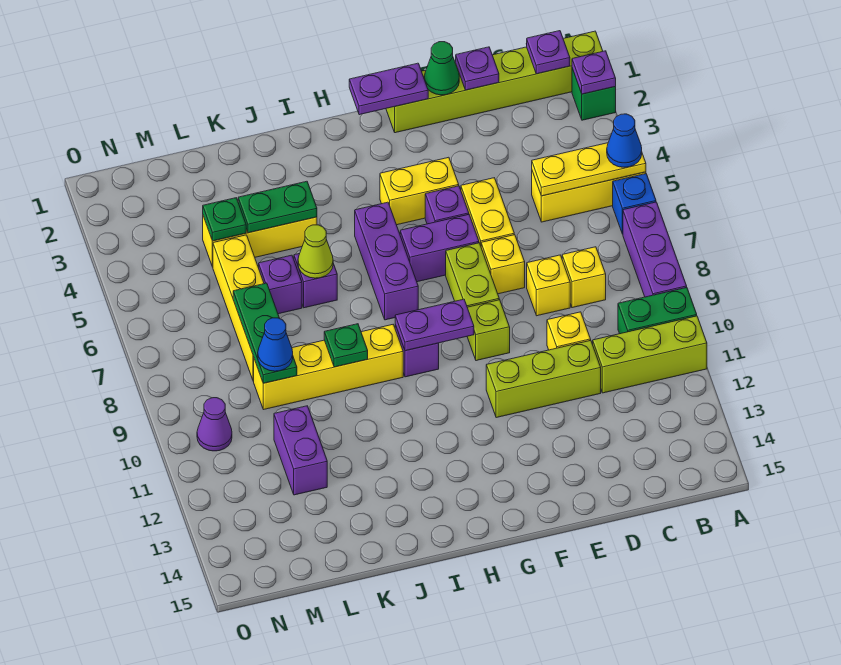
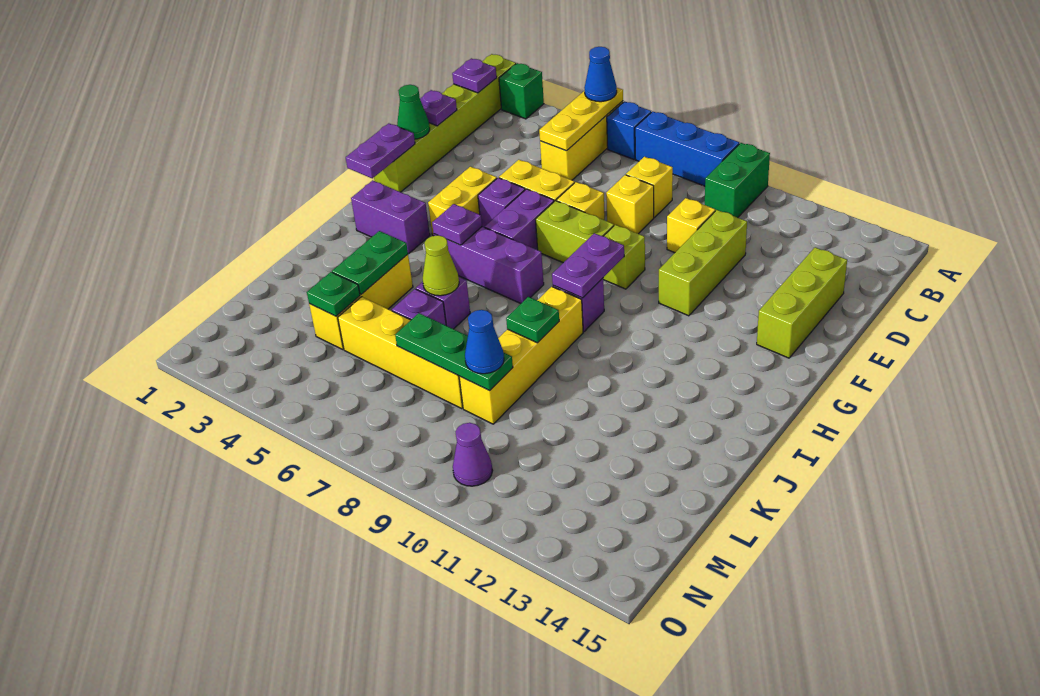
purple 1x1 plate [572,51,616,94] -> purple 1x1 plate moved to [432,204,482,245]
purple 1x3 brick [623,202,687,297] -> blue 1x3 brick [635,111,739,186]
lime 1x3 brick [593,316,707,393] -> lime 1x3 brick moved to [757,247,847,358]
purple 1x2 brick [274,406,327,495] -> purple 1x2 brick moved to [351,180,430,254]

